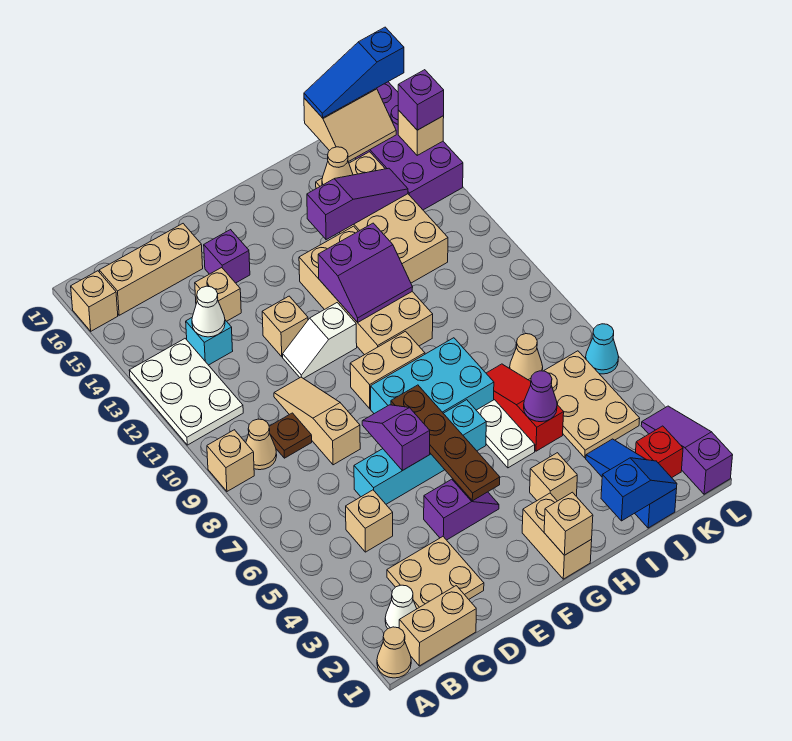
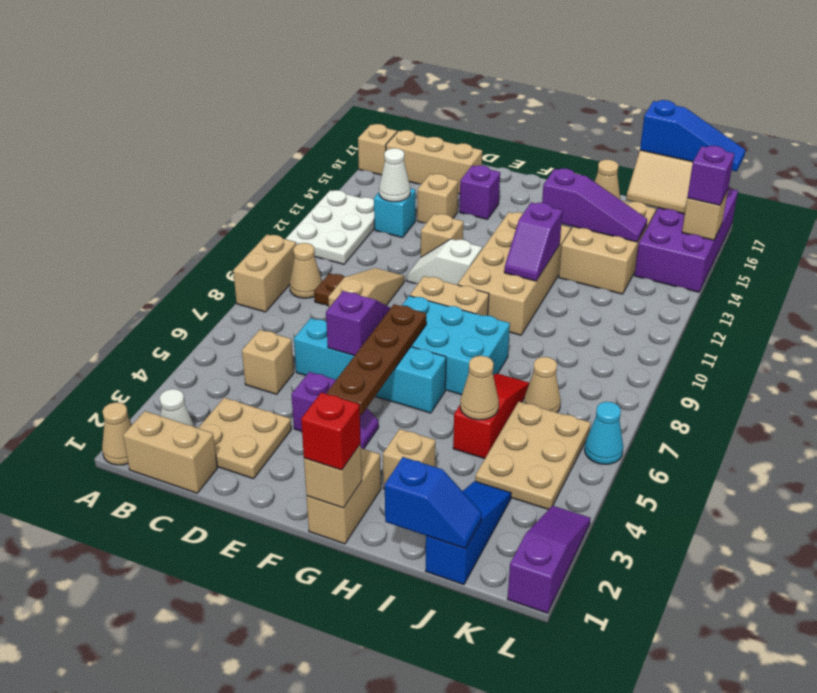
tan 1x1 brick [207,430,254,491] -> tan 1x2 brick [233,235,296,312]
purple 2x2 slope [318,223,413,322] -> purple 1x2 slope [504,203,563,281]
white 1x2 plate [476,400,535,468] -> none
purple 1x1 cone [524,371,557,422] -> tan 1x1 cone [460,356,499,420]
tan 2x4 brick [316,152,448,283] -> tan 2x3 brick [559,201,656,294]
blue 1x3 slope [304,27,404,118] -> blue 1x3 slope turned to [640,100,745,171]
red 1x1 brick [636,426,683,478] -> red 1x1 brick moved to [301,393,361,470]

